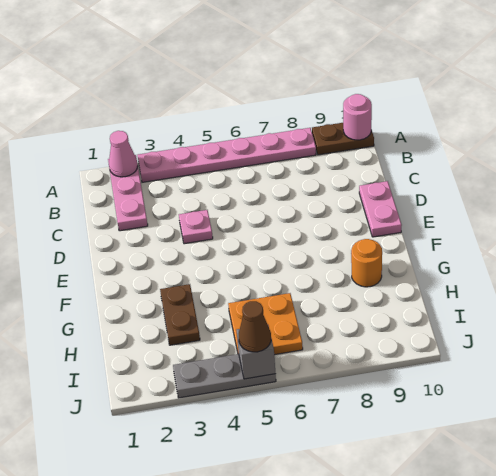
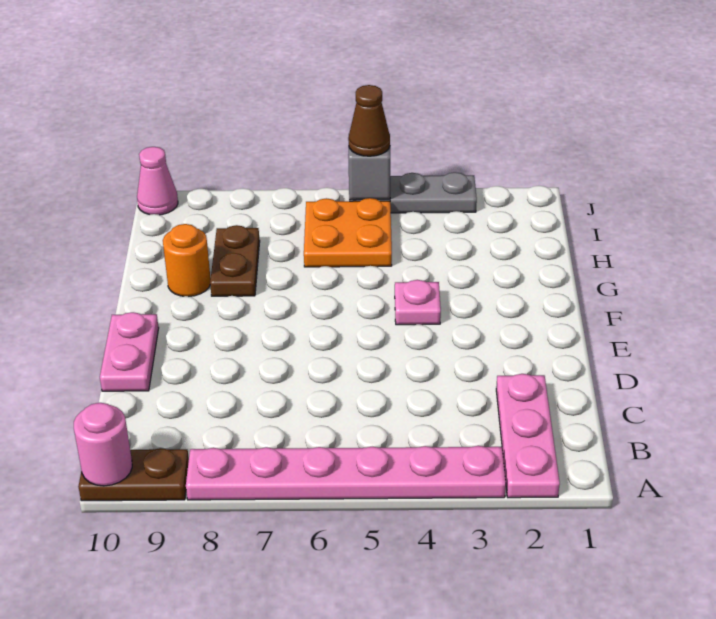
pink 1x1 cone [109,131,138,177] -> pink 1x1 cone moved to [137,147,178,215]
pink 1x1 plate [179,210,213,244] -> pink 1x1 plate moved to [395,280,441,325]
brown 1x2 plate [160,284,200,345] -> brown 1x2 plate moved to [210,225,260,296]

